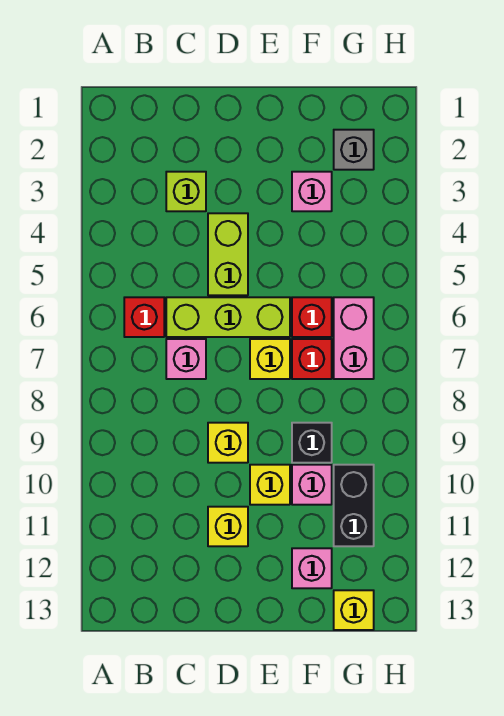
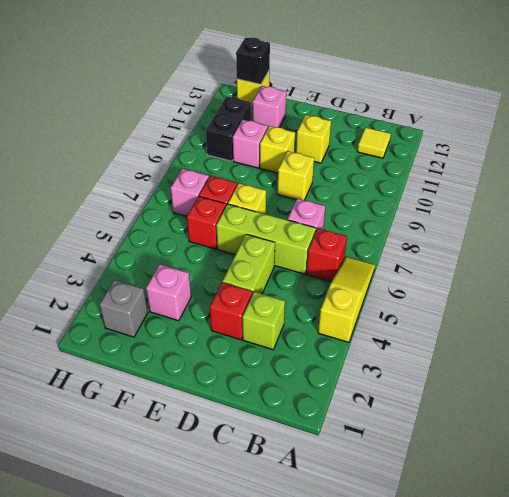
none -> yellow 1x3 slope [318,257,375,342]
none -> yellow 1x1 tile [357,127,391,158]
none -> red 1x1 brick [210,282,252,340]
black 1x1 brick [292,423,332,463] -> black 1x1 brick moved to [236,37,270,84]
pink 1x2 brick [334,297,374,379] -> pink 1x1 brick [171,169,209,216]

